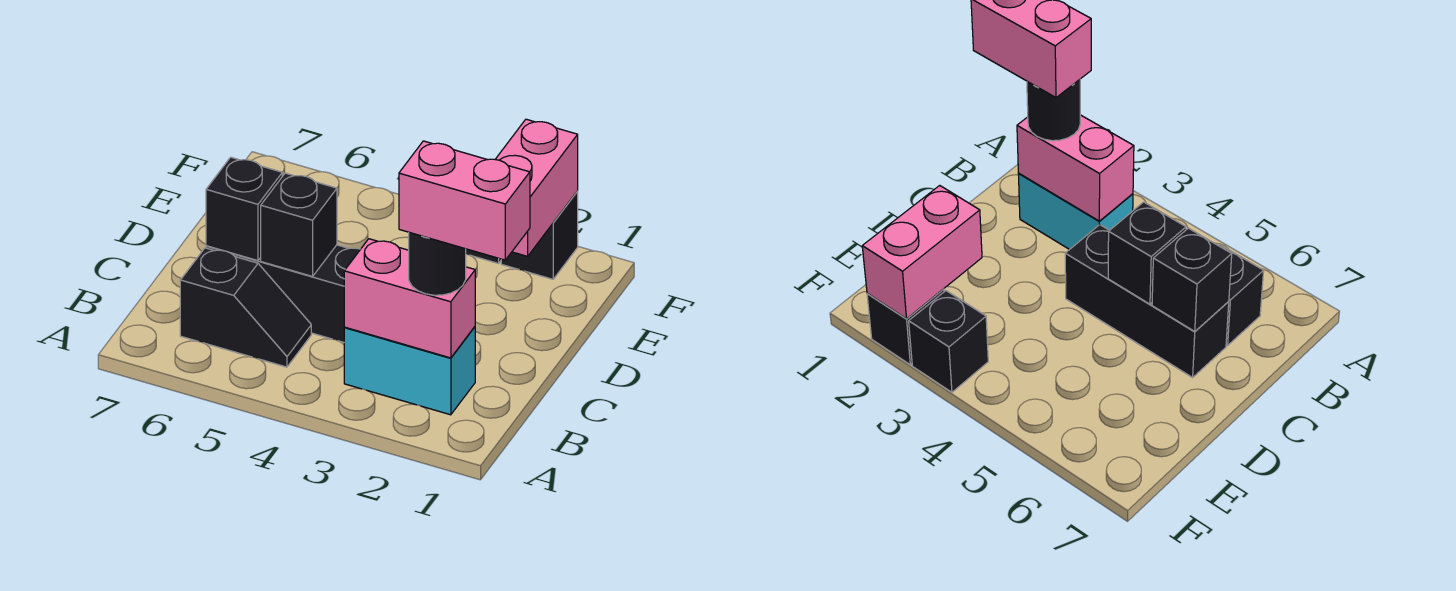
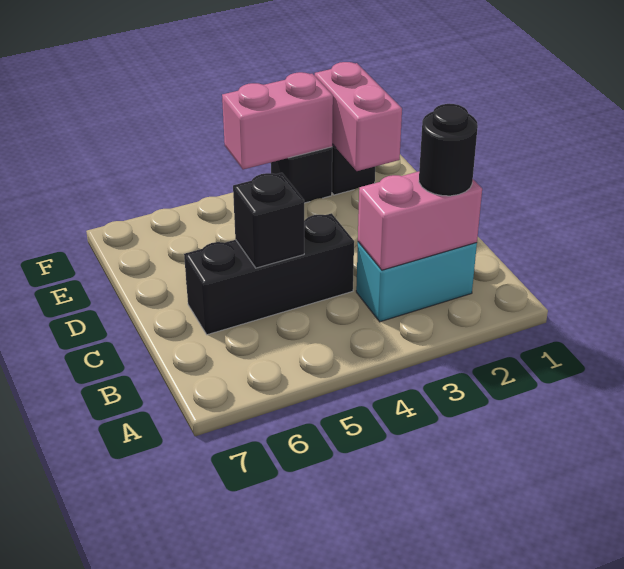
pink 1x2 brick [399,141,530,260] -> pink 1x2 brick moved to [222,72,333,169]
black 1x2 slope [180,248,311,367] -> none
black 1x1 brick [206,157,282,261] -> none

